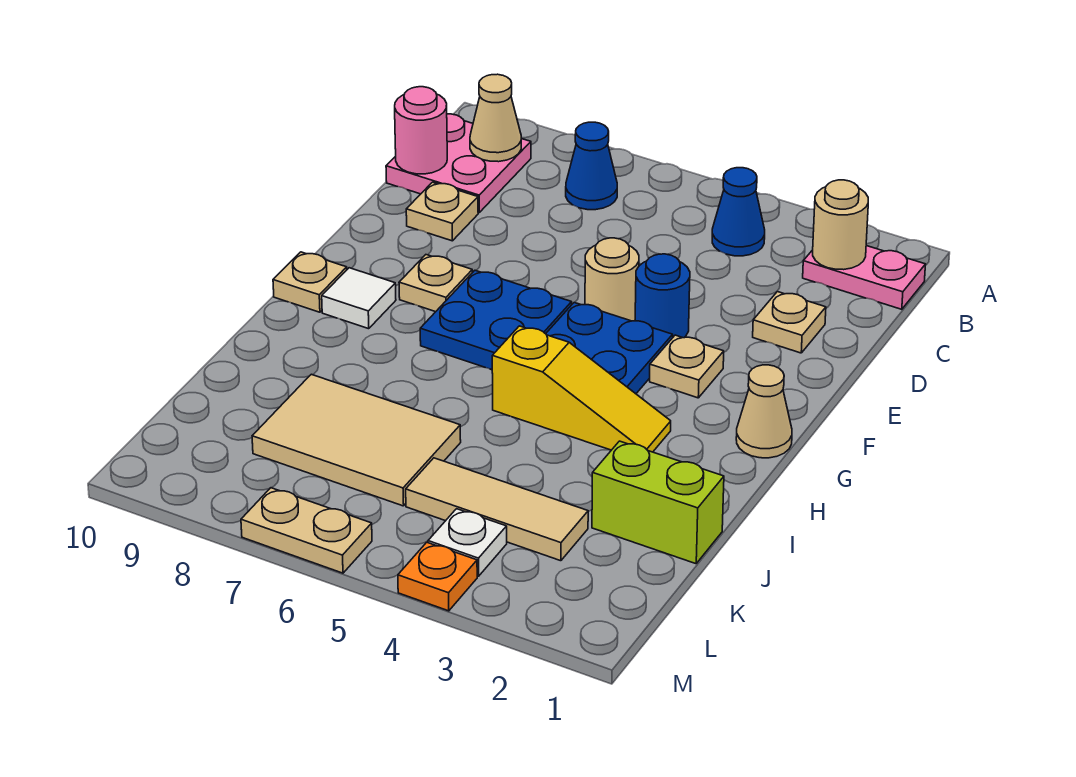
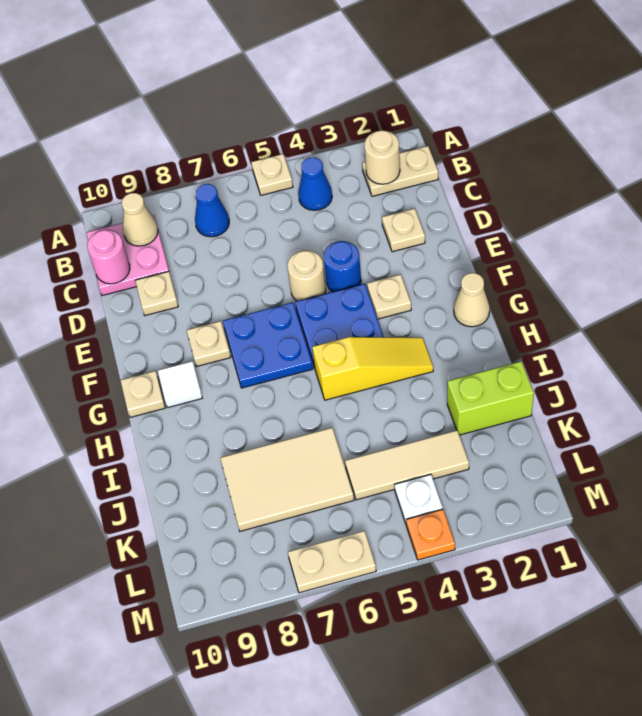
none -> tan 1x1 plate [251,154,293,195]
pink 1x2 plate [803,246,926,309] -> tan 1x2 plate [362,146,438,196]

